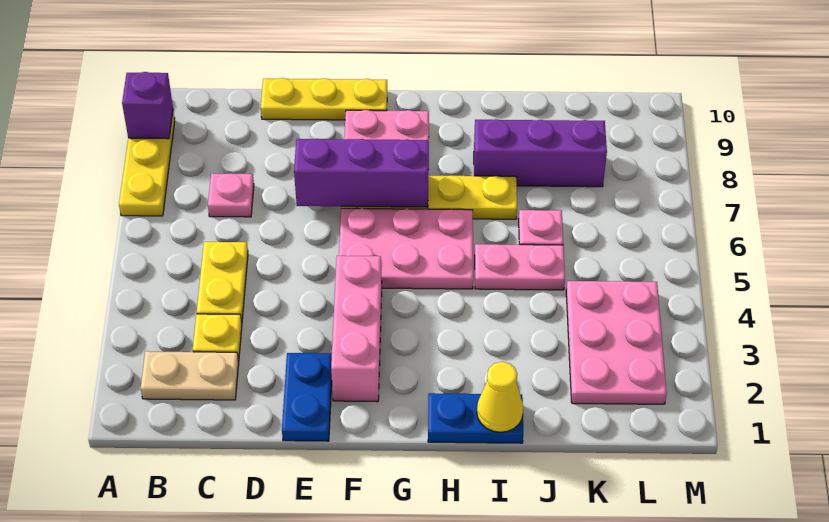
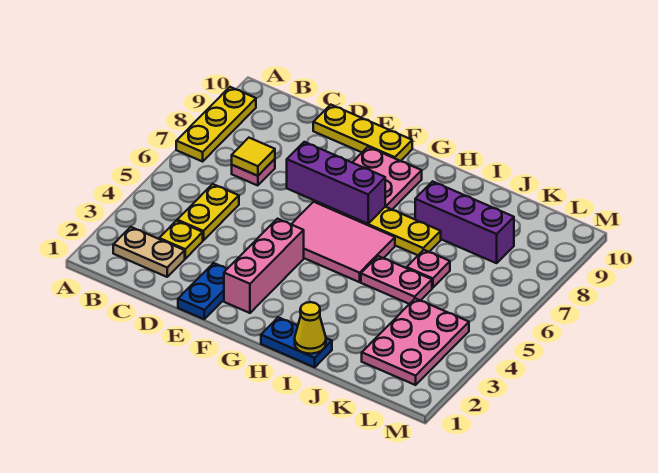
purple 1x1 brick [122,72,173,139] -> none
none -> yellow 1x1 tile [232,138,275,176]
pink 2x3 plate [339,208,473,289] -> pink 2x3 tile [291,202,395,282]

